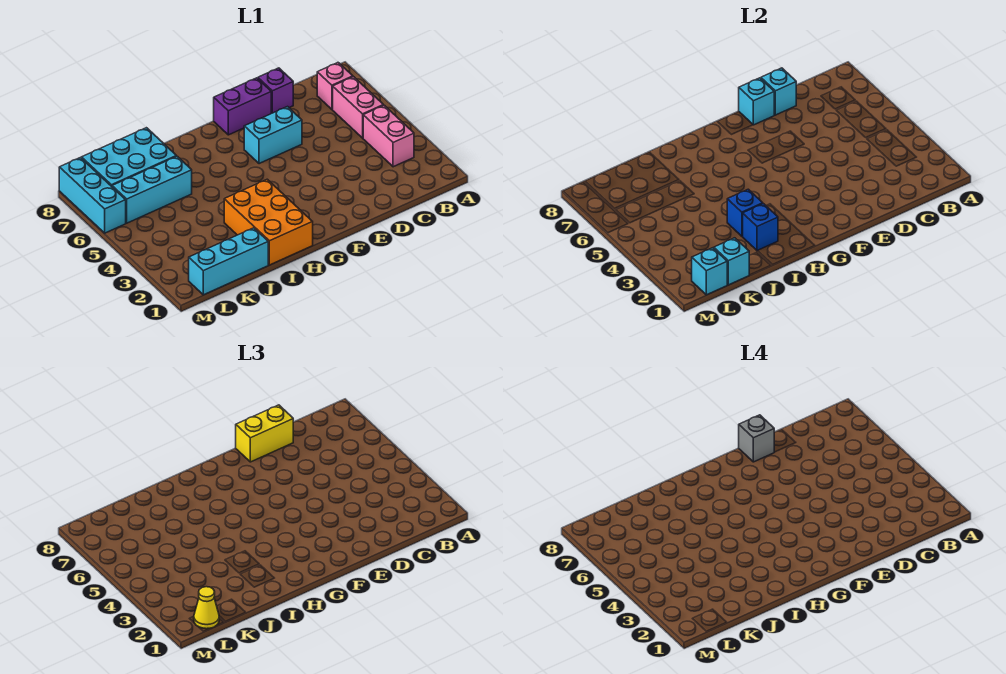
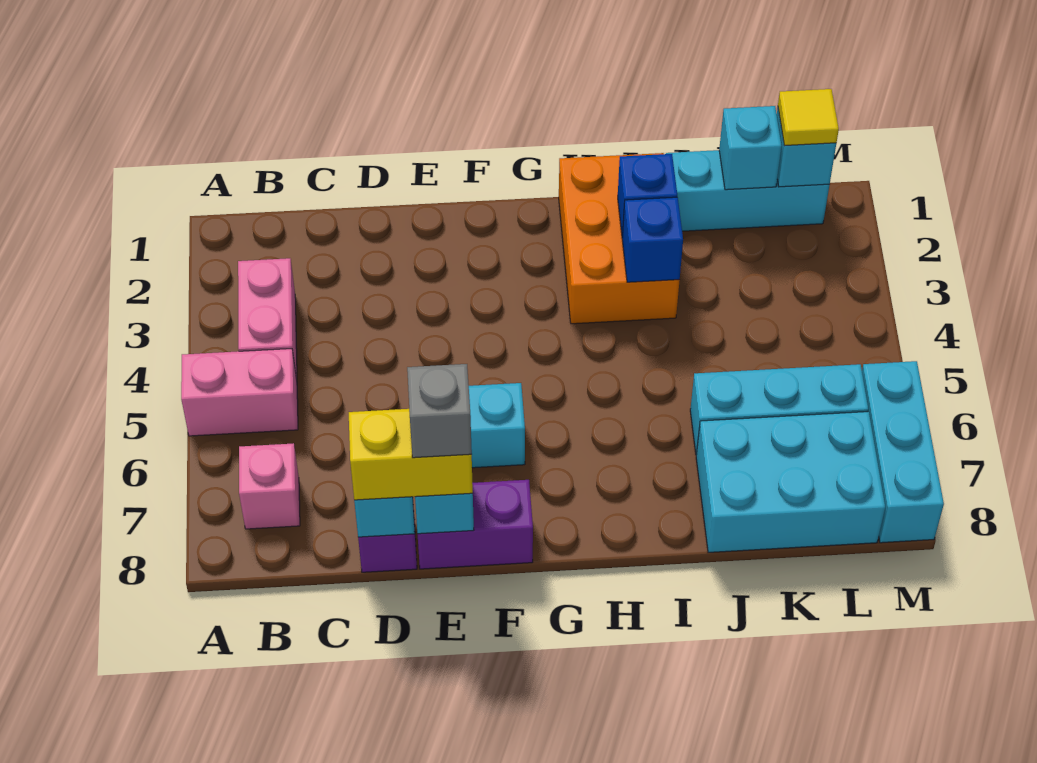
pink 1x2 brick [333,77,383,138] -> pink 1x2 brick turned to [181,349,298,436]
yellow 1x1 cone [194,587,219,629] -> yellow 1x1 tile [778,89,839,146]

